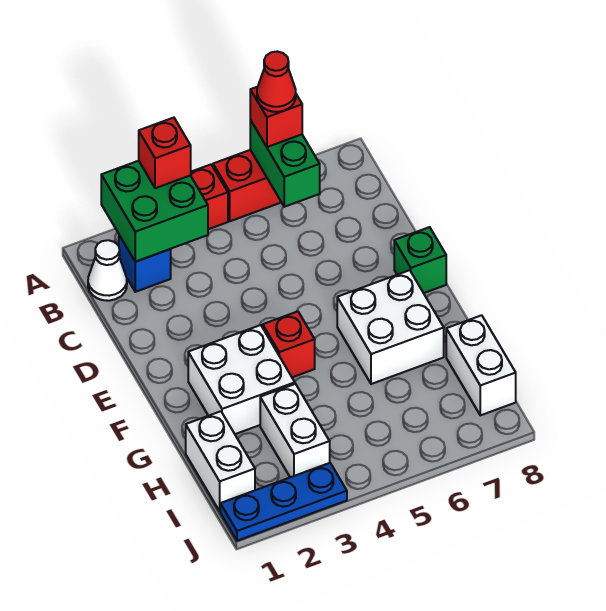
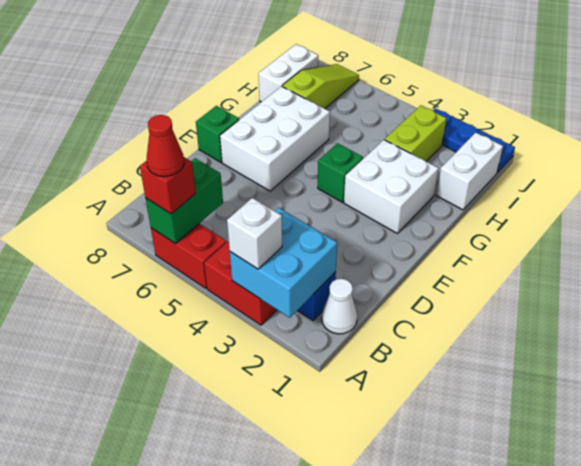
green 2x2 brick [101,161,208,262] -> cyan 2x2 brick [230,208,337,318]
red 1x1 brick [139,118,191,188] -> white 1x1 brick [227,198,282,269]
red 1x1 brick [263,311,315,377] -> green 1x1 brick [318,143,363,202]
white 2x2 brick [337,270,444,384] -> white 2x3 brick [220,86,330,191]
white 1x2 brick [260,384,330,477] -> lime 1x2 brick [385,105,446,161]
none -> lime 1x3 slope [282,64,359,109]

